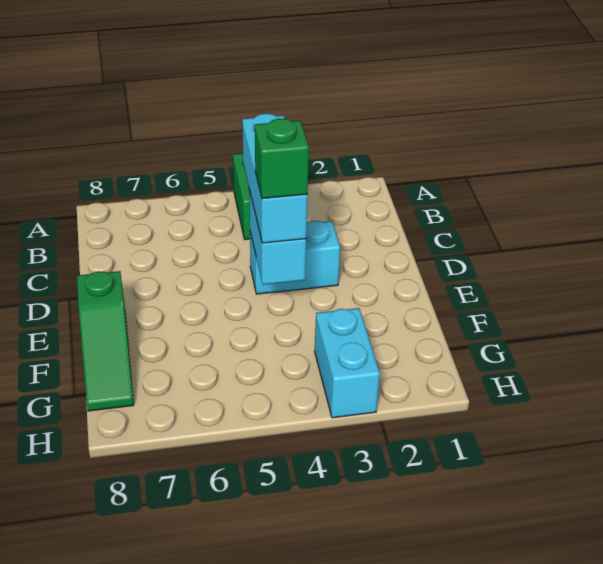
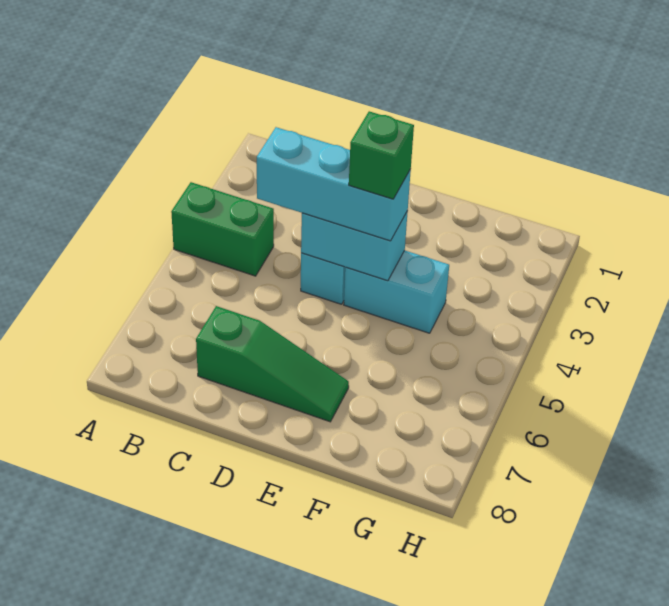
green 1x3 slope [77,271,134,411] -> green 1x3 slope moved to [196,306,349,422]
cyan 1x2 brick [315,308,380,418] -> cyan 1x2 brick moved to [344,250,449,333]

